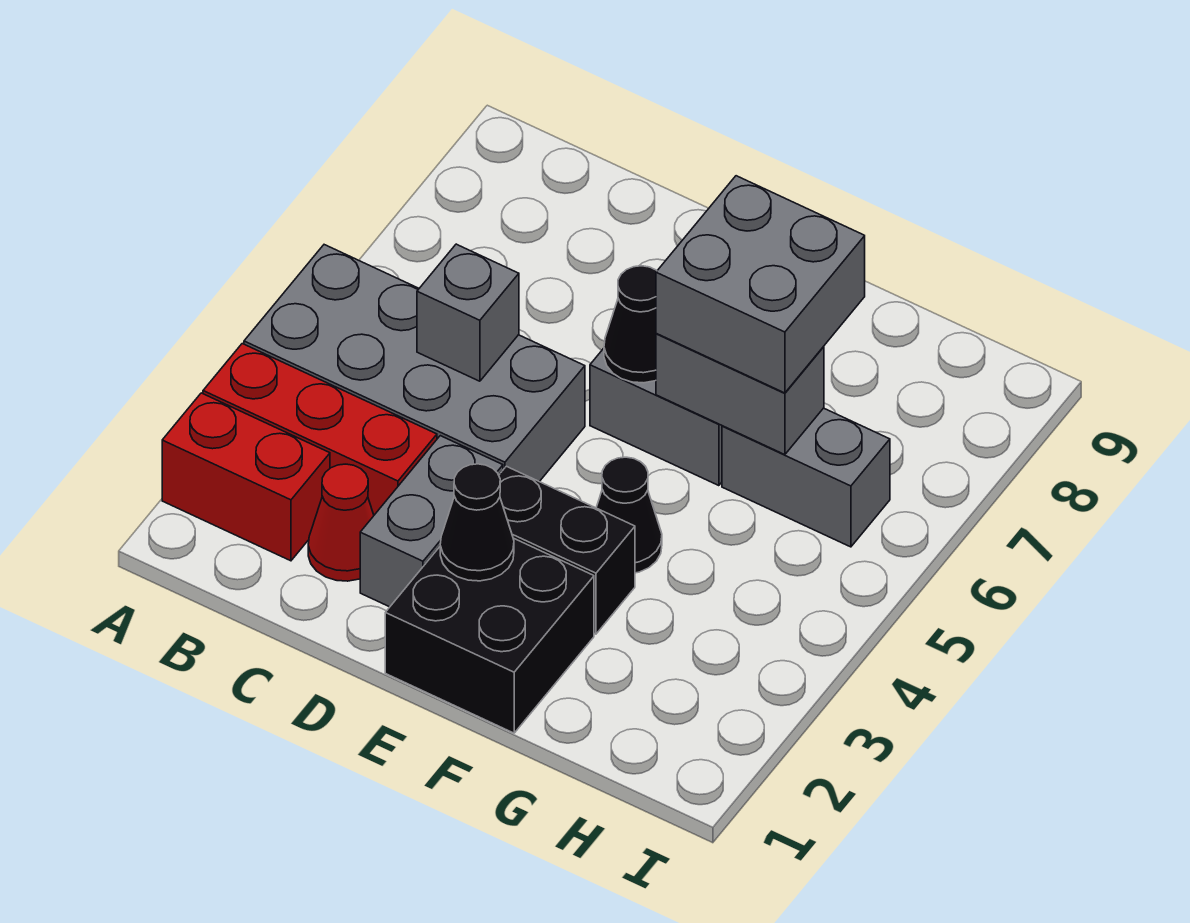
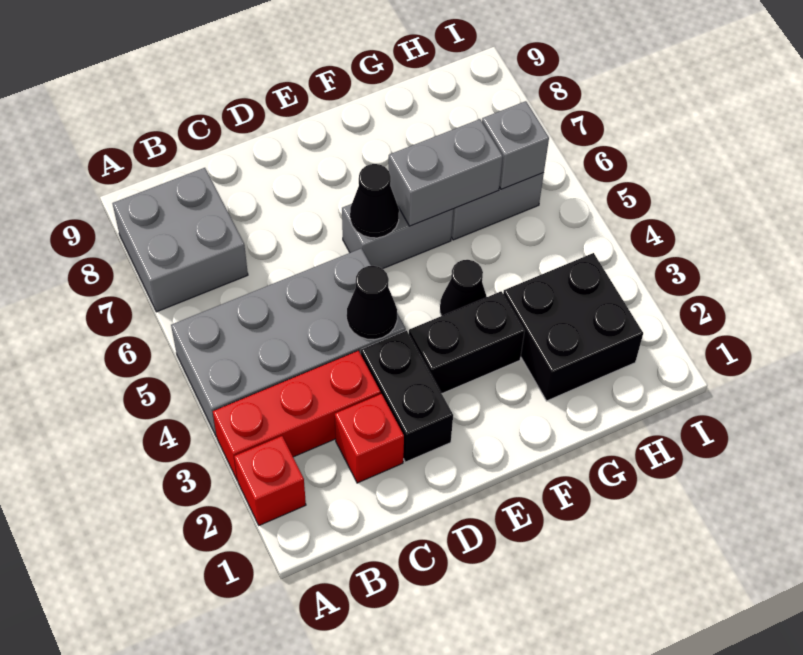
red 1x2 brick [162,393,330,561] -> red 1x1 brick [234,436,306,525]
red 1x1 cone [308,464,374,581] -> red 1x1 brick [335,394,404,483]
grey 1x1 brick [417,244,519,381] -> grey 1x1 brick moved to [482,101,549,189]
grey 1x2 brick [360,436,503,607] -> black 1x2 brick [361,331,453,462]
black 2x2 brick [385,538,594,733] -> black 2x2 brick moved to [503,253,643,401]
black 1x1 cone [440,464,514,581] -> black 1x1 cone moved to [347,266,397,340]
grey 2x2 brick [656,176,865,393] -> grey 2x2 brick moved to [112,168,248,312]

